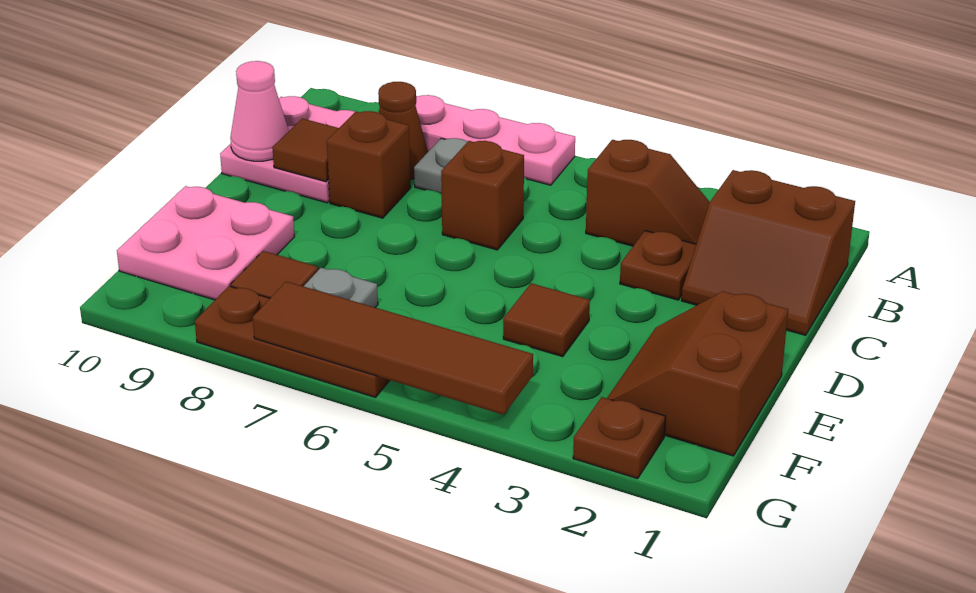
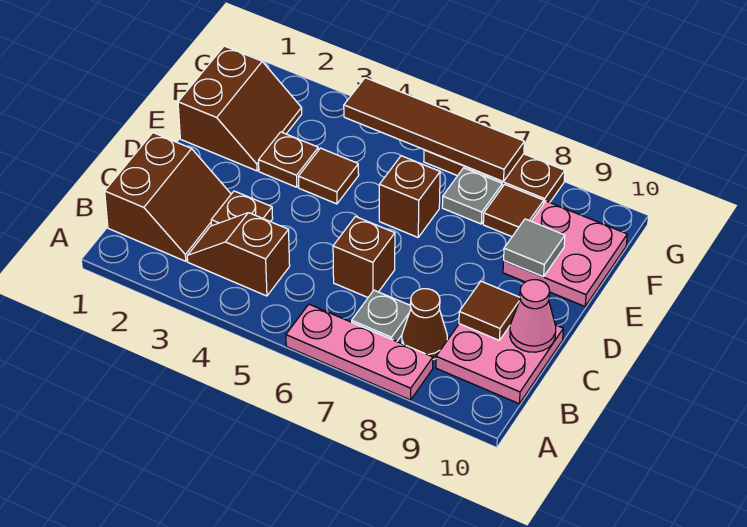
brown 2x2 slope [681,170,855,335] -> brown 2x2 slope turned to [105,133,231,261]
brown 1x1 brick [327,111,411,218] -> brown 1x1 brick moved to [379,156,440,237]
none -> grey 1x1 tile [504,219,565,277]
brown 1x1 plate [573,397,665,479] -> brown 1x1 plate moved to [259,132,318,187]

